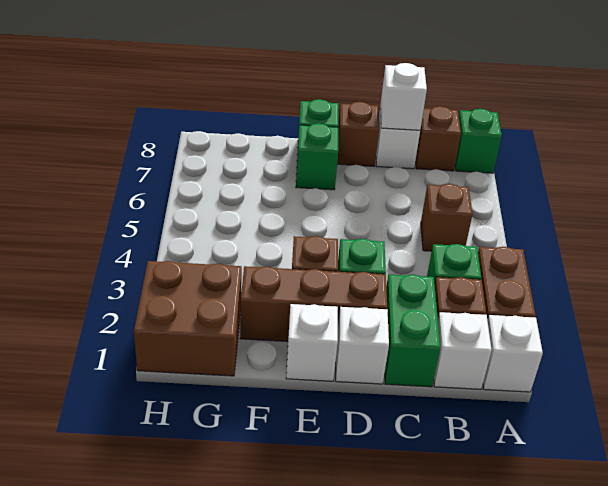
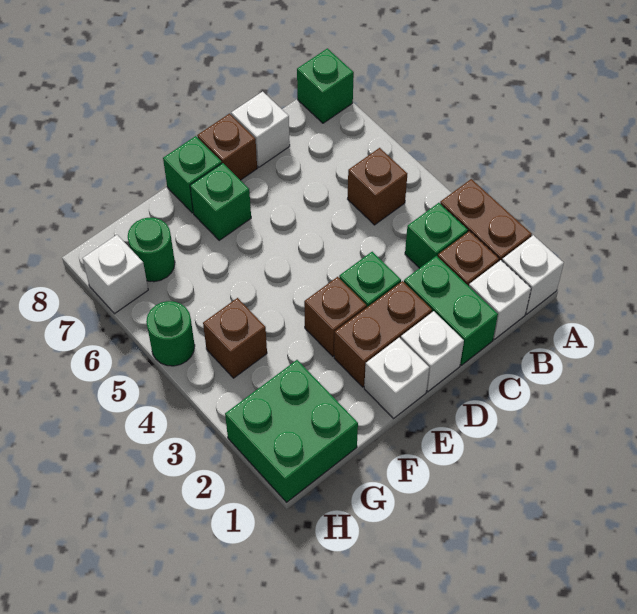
brown 1x1 brick [415,106,461,171] -> brown 1x1 brick moved to [203,298,267,378]
white 1x1 brick [380,63,427,130] -> white 1x1 brick moved to [83,235,148,314]
brown 1x3 brick [240,266,387,342] -> brown 1x2 brick [334,281,432,387]
brown 2x2 brick [134,261,242,376] -> green 2x2 brick [225,360,358,502]
none -> green 1x1 round brick [128,218,175,282]
none -> green 1x1 round brick [146,301,195,366]

